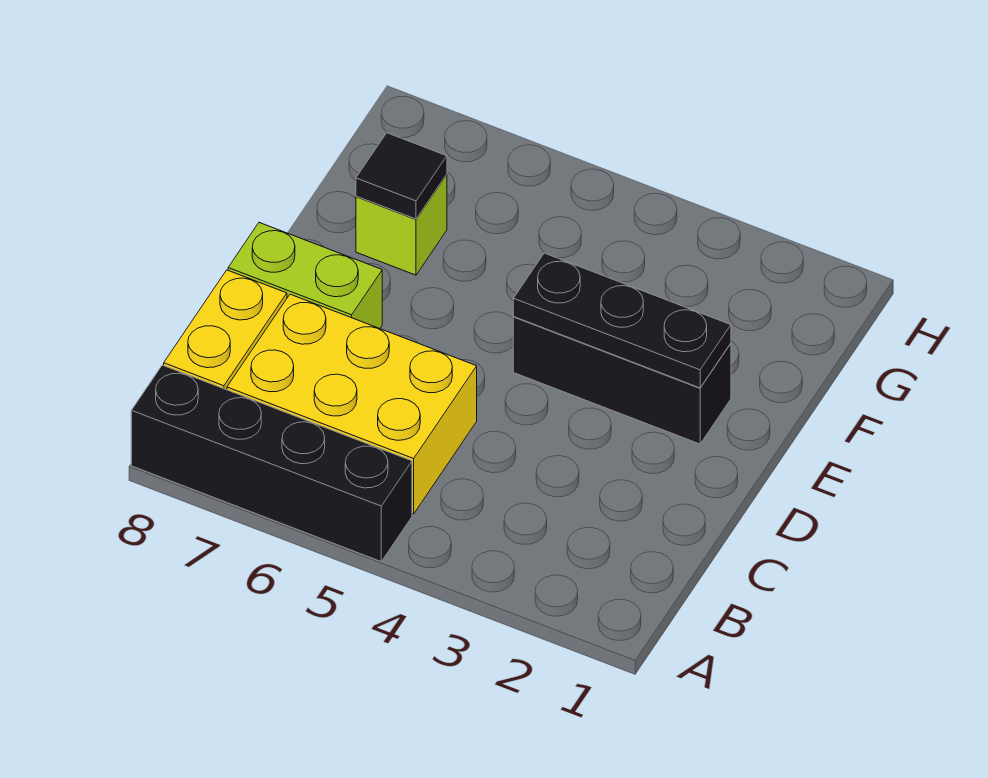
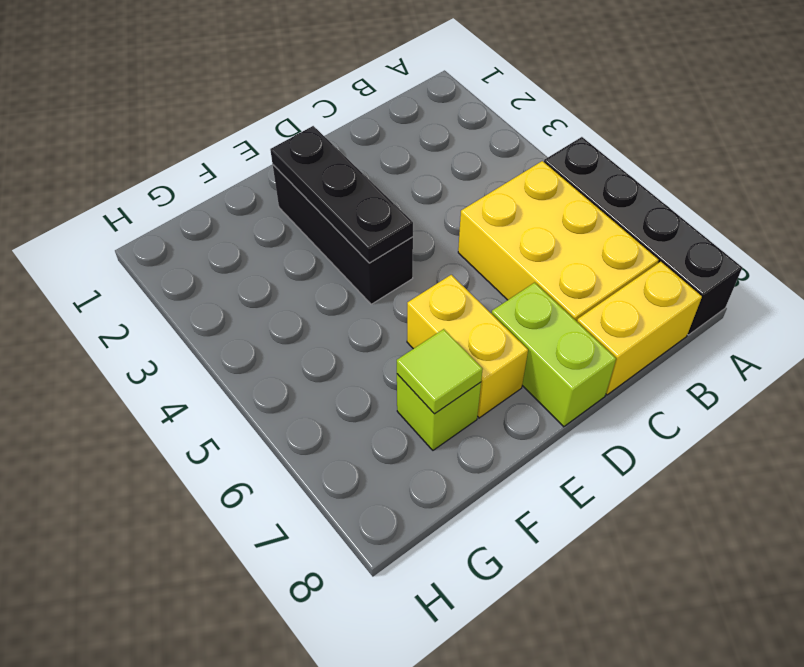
none -> yellow 1x2 brick [407,275,528,418]
black 1x1 tile [356,133,447,219] -> lime 1x1 tile [397,329,483,414]

